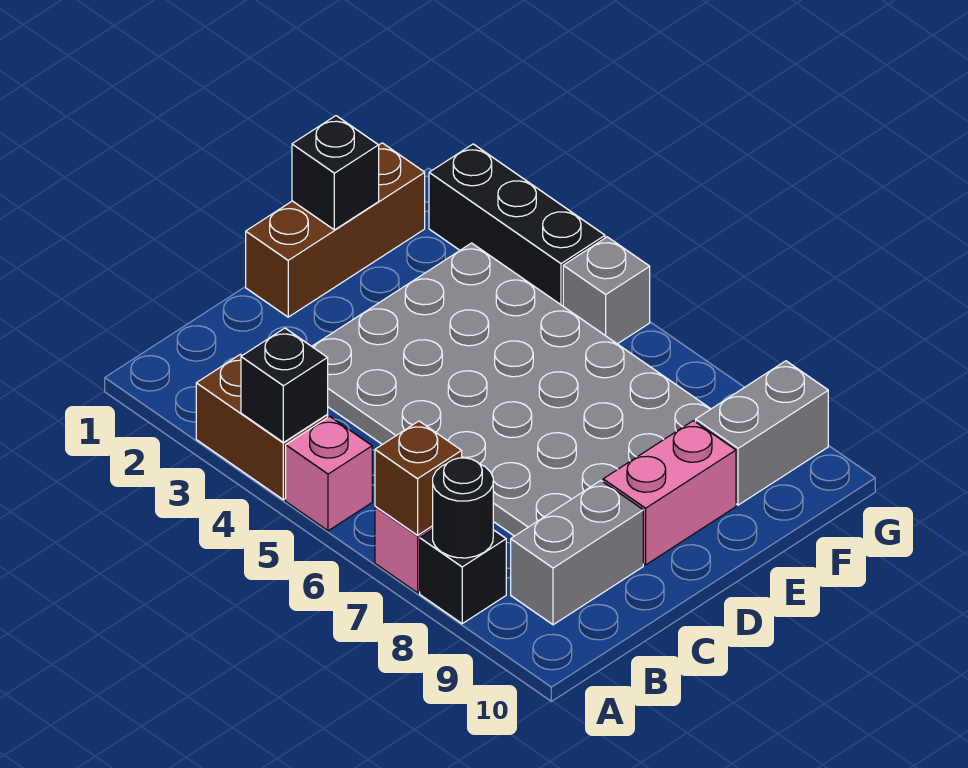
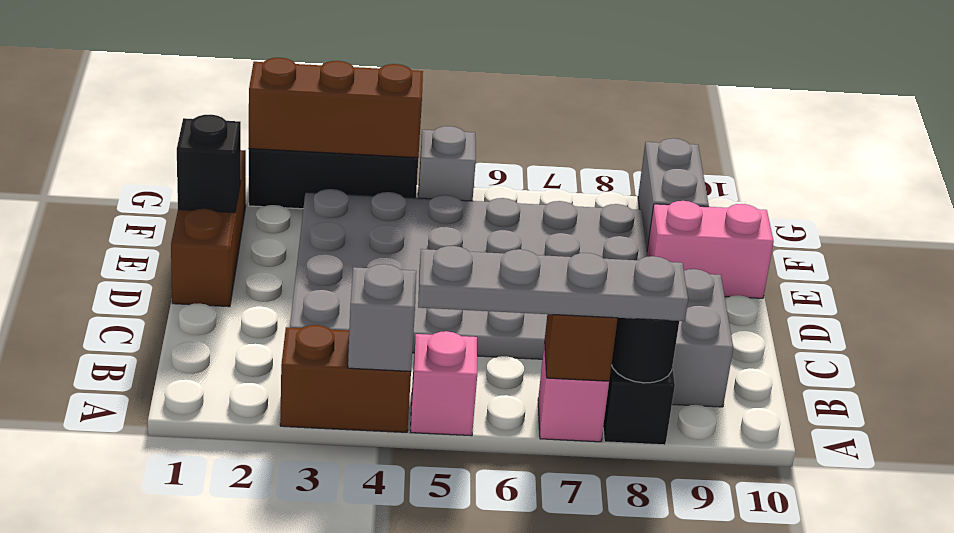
black 1x1 brick [241,328,328,442] -> grey 1x1 brick [348,264,416,371]
none -> grey 1x4 plate [418,246,688,321]
pink 1x2 brick [603,421,736,565] -> pink 1x2 brick turned to [647,201,774,298]
none -> brown 1x3 brick [249,58,423,158]

